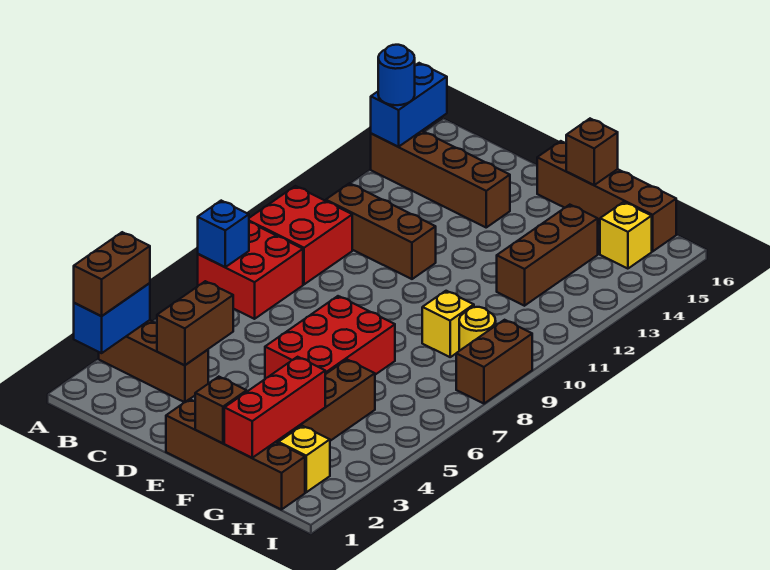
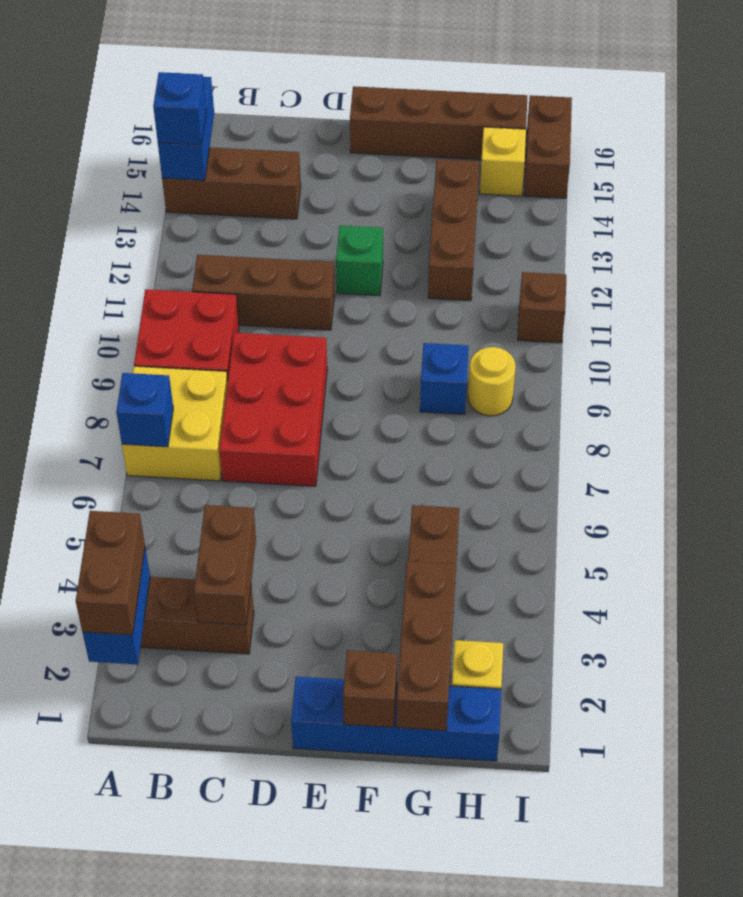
red 2x2 brick [198,222,303,319] -> yellow 2x2 brick [122,366,228,481]
brown 1x4 brick [371,131,510,227] -> brown 1x3 brick [162,147,301,219]
blue 1x1 round brick [378,45,415,105] -> blue 1x1 brick [153,72,206,145]
brown 1x4 brick [166,399,305,510] -> blue 1x4 brick [291,677,501,761]
red 2x3 brick [265,296,395,379] -> red 2x3 brick moved to [219,333,327,486]
none -> green 1x1 brick [336,226,383,296]
brown 1x1 brick [566,119,618,185] -> brown 1x1 brick moved to [518,272,566,343]
red 1x3 brick [224,357,325,458] -> brown 1x3 brick [396,561,456,731]
yellow 1x1 brick [422,291,474,357] -> blue 1x1 brick [420,343,469,415]
brown 1x2 brick [456,320,532,404] -> brown 1x2 brick moved to [524,95,572,198]

